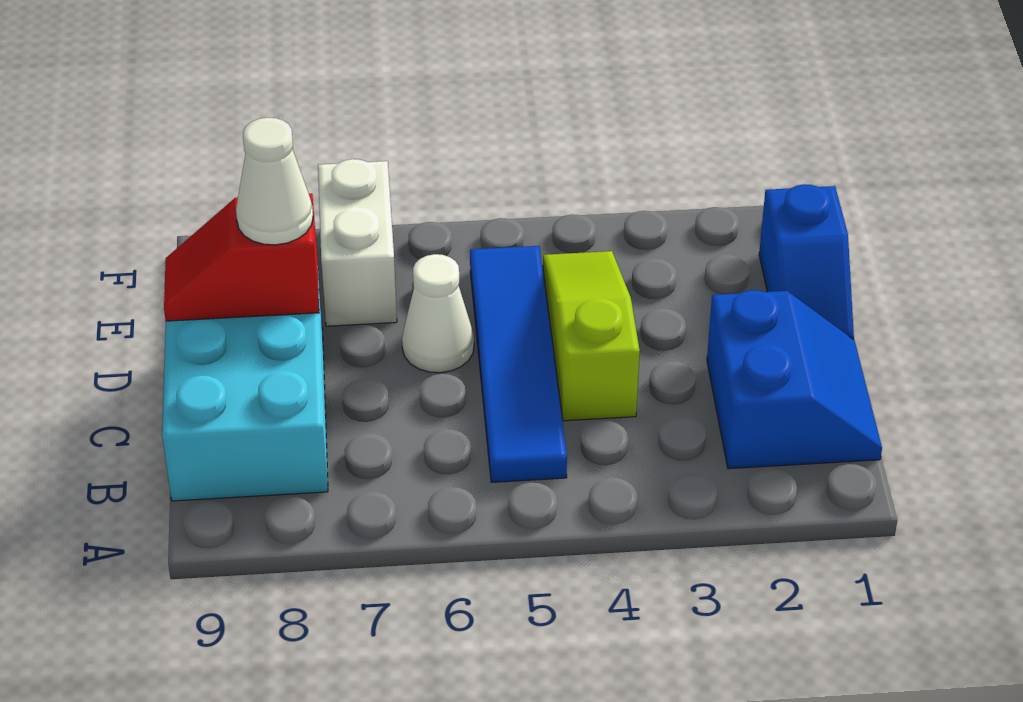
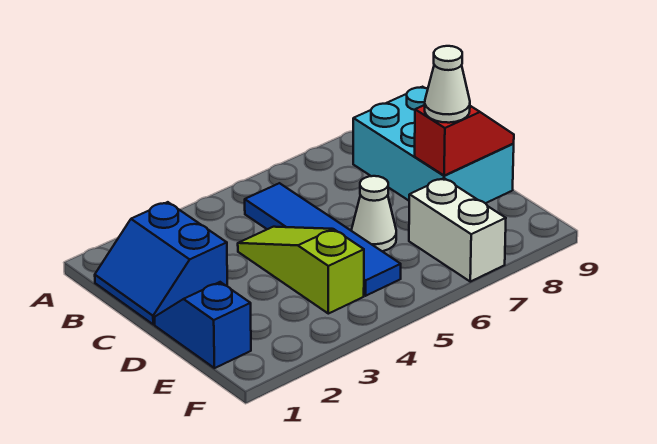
lime 1x3 slope [543,251,640,421] -> lime 1x3 slope turned to [238,227,364,314]

